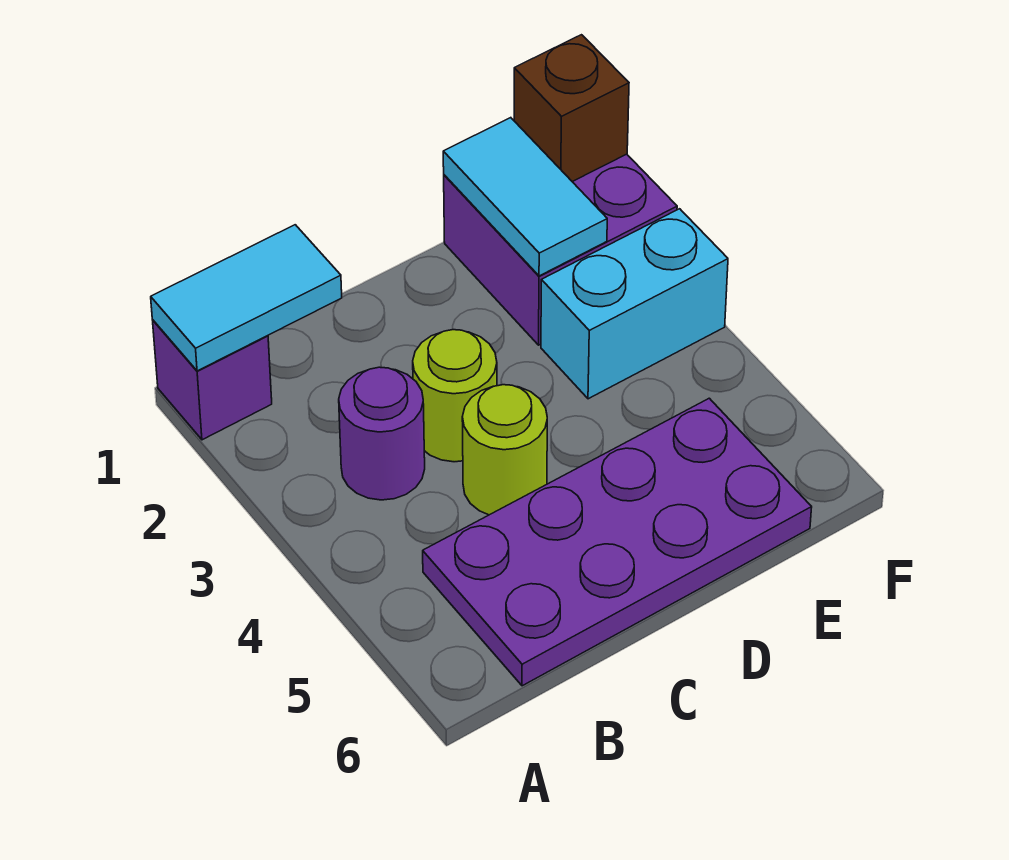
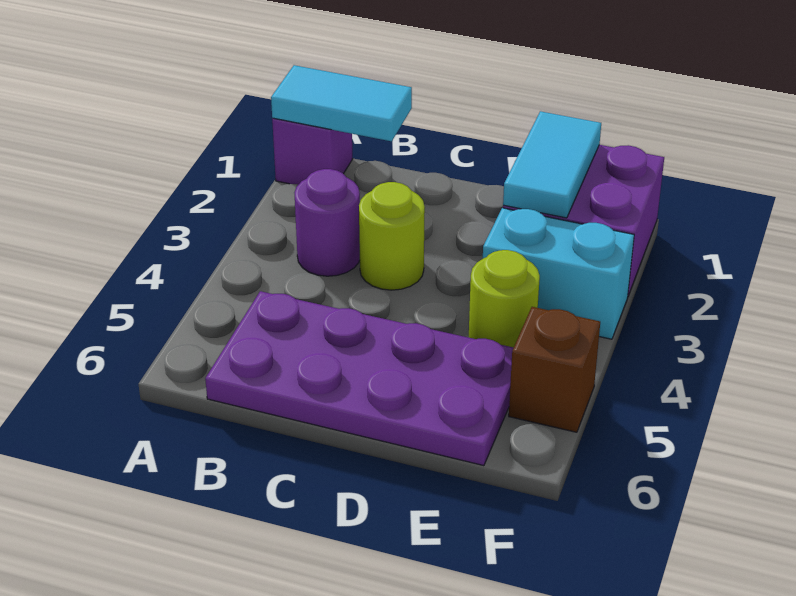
lime 1x1 round brick [462,385,547,515] -> lime 1x1 round brick moved to [469,250,540,348]
brown 1x1 brick [514,35,629,182] -> brown 1x1 brick moved to [509,307,600,432]

